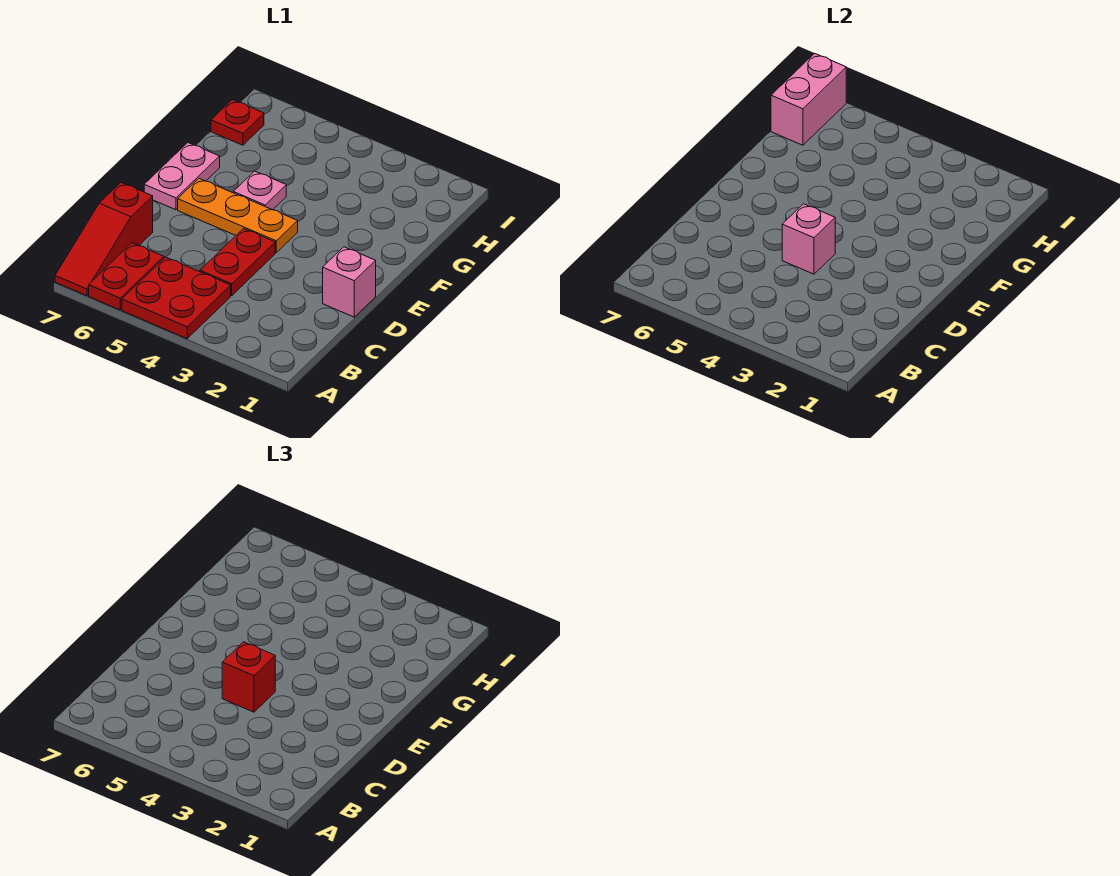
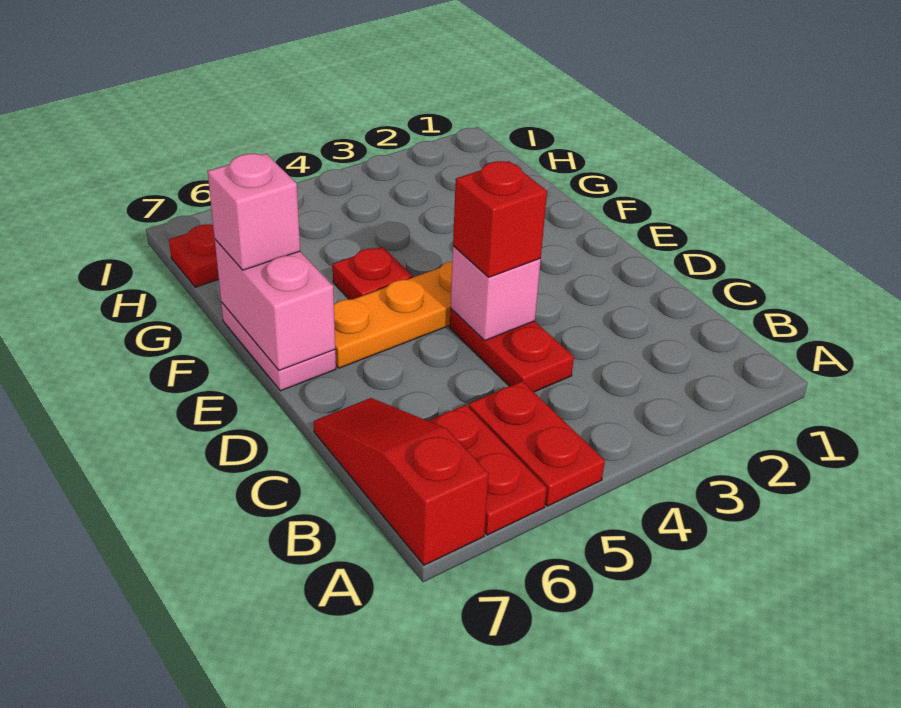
red 2x2 plate [122,257,231,339] -> red 1x2 plate [469,381,605,506]
red 1x3 slope [55,183,153,296] -> red 1x3 slope turned to [314,398,489,565]
pink 1x1 brick [323,247,376,317] -> pink 1x1 brick moved to [208,154,300,270]
pink 1x1 plate [233,171,286,210] -> red 1x1 plate [333,247,413,299]
pink 1x2 brick [771,53,846,145] -> pink 1x2 brick moved to [215,240,335,370]

